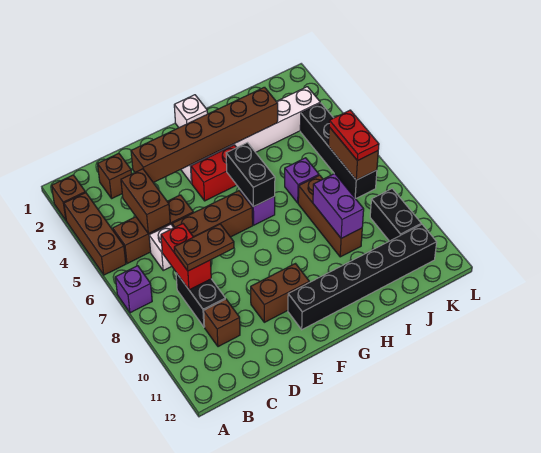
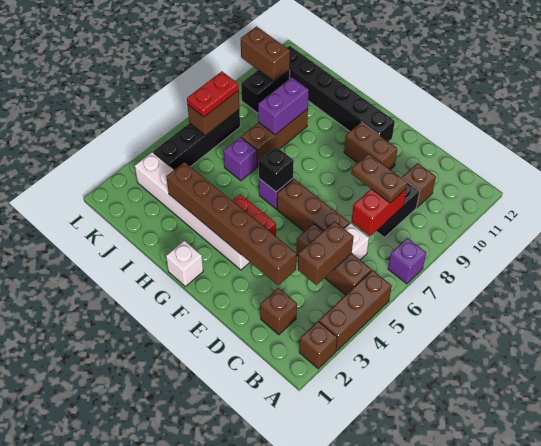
black 1x2 brick [226,143,275,207] -> black 1x1 brick [259,147,294,192]
none -> brown 1x2 brick [241,26,290,82]

